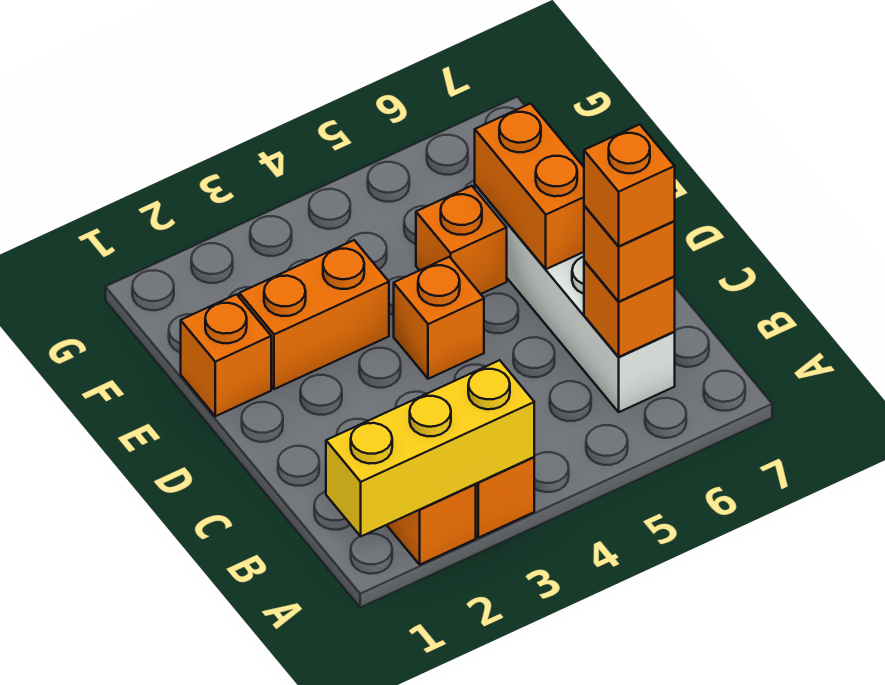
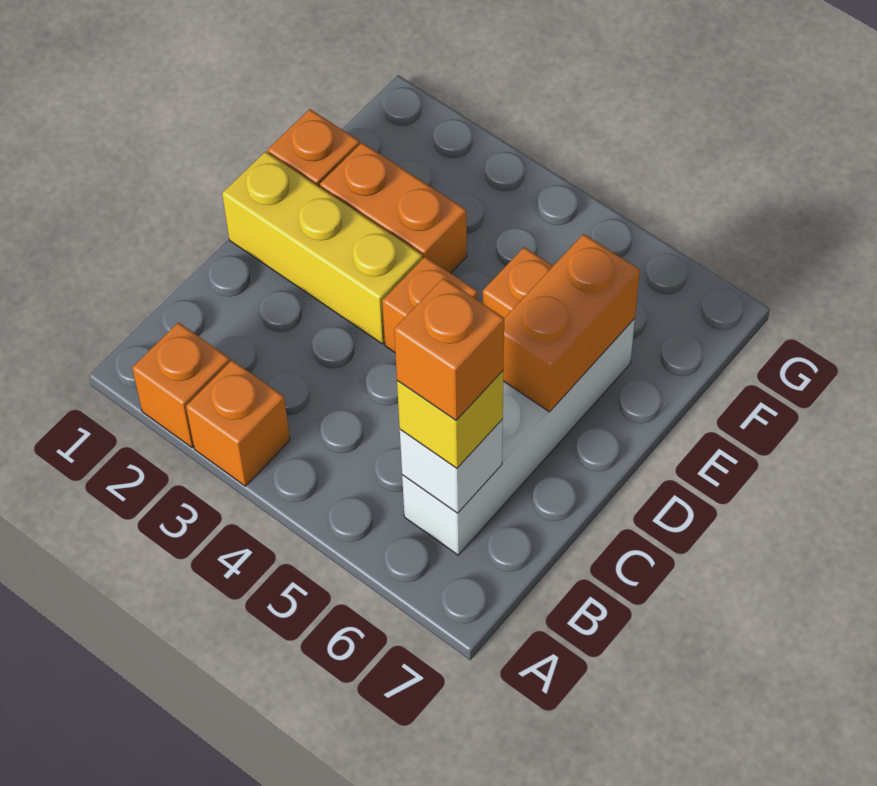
yellow 1x3 brick [326,360,534,536] -> yellow 1x3 brick moved to [222,152,423,344]
orange 1x1 brick [584,261,675,357] -> white 1x1 brick [400,419,503,513]
orange 1x1 brick [584,206,675,301] -> yellow 1x1 brick [397,371,503,468]

